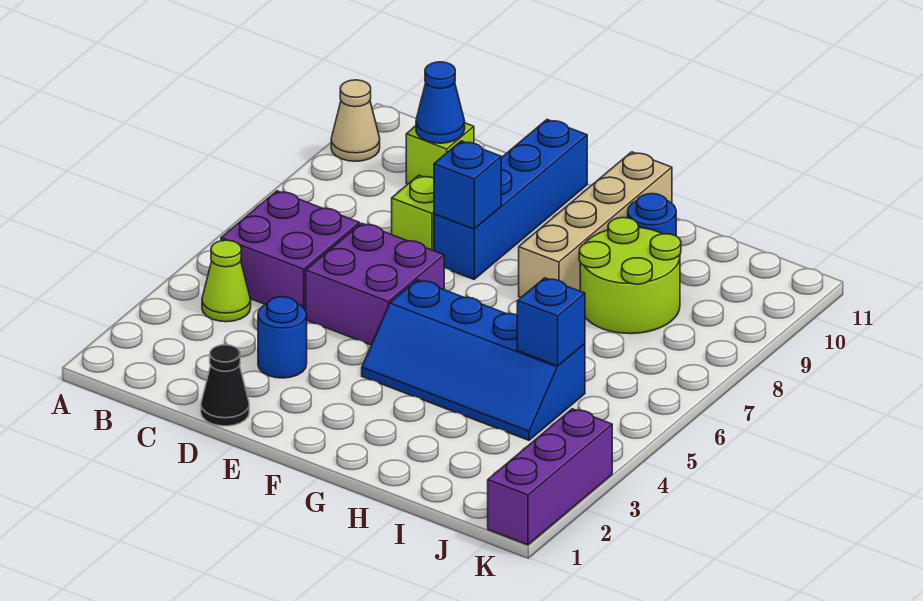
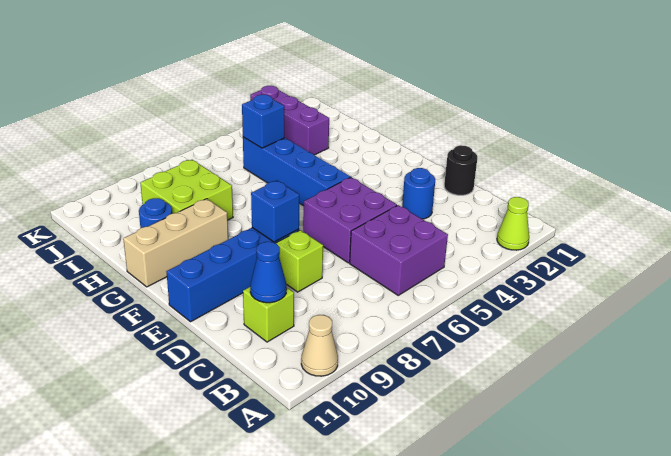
lime 1x1 cone [202,240,251,322] -> lime 1x1 cone moved to [497,197,529,250]
black 1x1 cone [201,345,249,426] -> black 1x1 round brick [444,145,477,195]
tan 1x4 brick [519,152,672,297] -> tan 1x3 brick [123,199,228,287]
lime 2x2 round brick [579,218,681,334] -> lime 2x2 brick [140,160,233,220]
purple 1x3 brick [488,409,612,545] -> purple 1x3 brick turned to [250,86,329,155]

